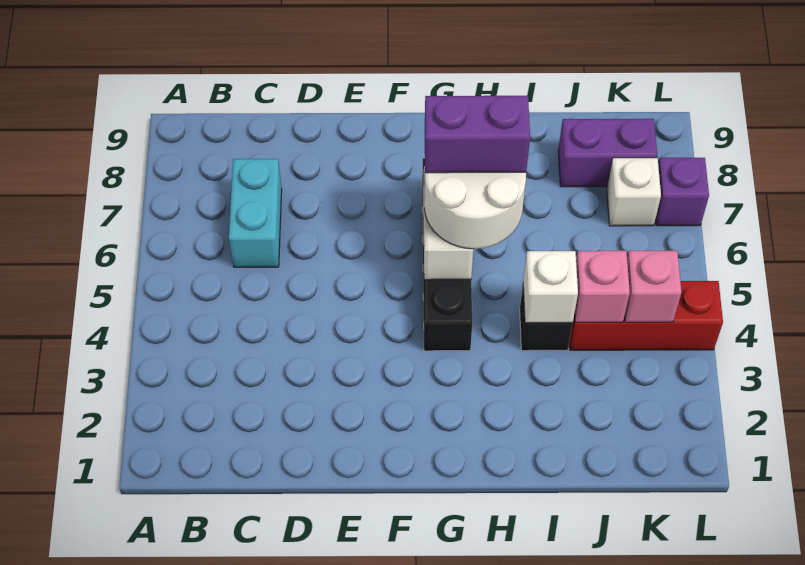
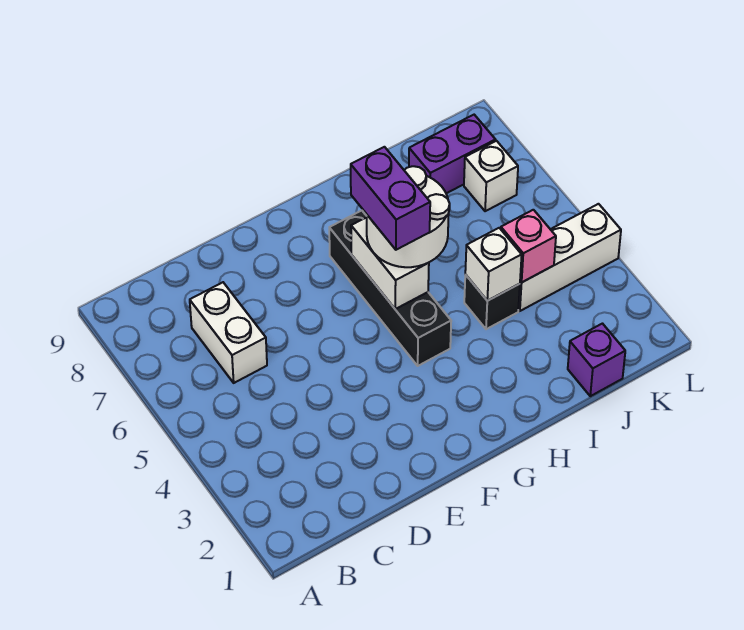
cyan 1x2 brick [229,159,282,267] -> white 1x2 brick [190,282,267,383]
purple 1x2 brick [425,96,530,173] -> purple 1x2 brick turned to [351,147,430,250]
red 1x3 brick [570,281,723,350] -> white 1x3 brick [518,204,621,311]
pink 1x1 brick [625,251,681,322] -> none
purple 1x1 brick [656,158,709,226] -> purple 1x1 brick moved to [568,324,625,396]

